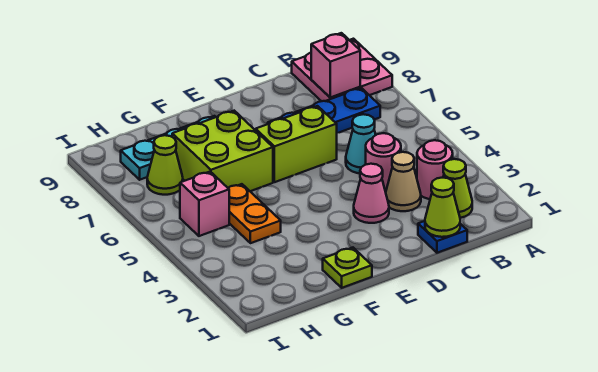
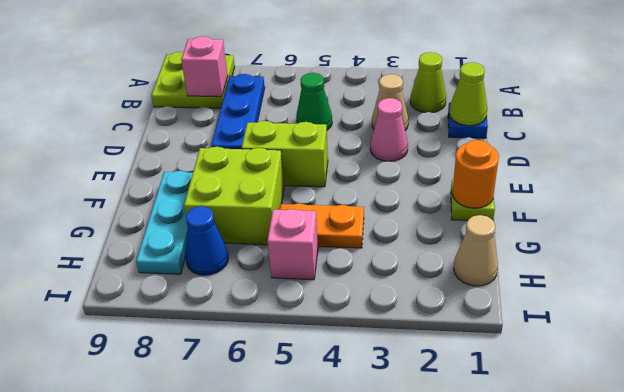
pink 2x2 plate [292,39,392,101] -> lime 2x2 plate [151,52,235,108]
pink 1x1 round brick [417,140,453,199] -> none
pink 1x1 round brick [366,133,401,192] -> none
cyan 1x1 cone [346,114,376,173] -> green 1x1 cone [296,73,332,130]
lime 1x2 brick [256,106,337,182] -> lime 1x2 brick turned to [242,121,328,187]
none -> orange 1x1 round brick [452,140,499,208]
none -> tan 1x1 cone [454,215,498,286]
lime 1x1 cone [147,135,183,195] -> blue 1x1 cone [185,206,228,275]

